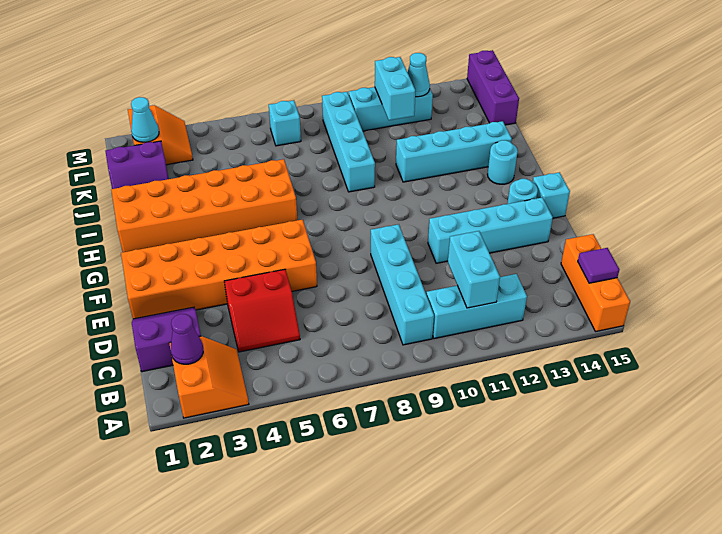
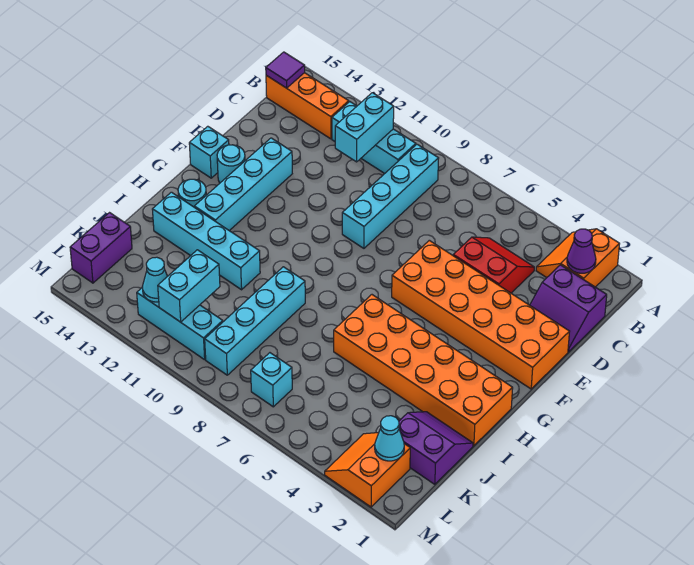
orange 1x3 brick [561,234,630,331] -> orange 1x3 brick turned to [266,73,349,139]
cyan 1x4 brick [428,198,553,263] -> cyan 1x4 brick turned to [194,138,292,231]
purple 1x3 brick [467,50,519,125] -> purple 1x2 brick [70,213,132,283]

